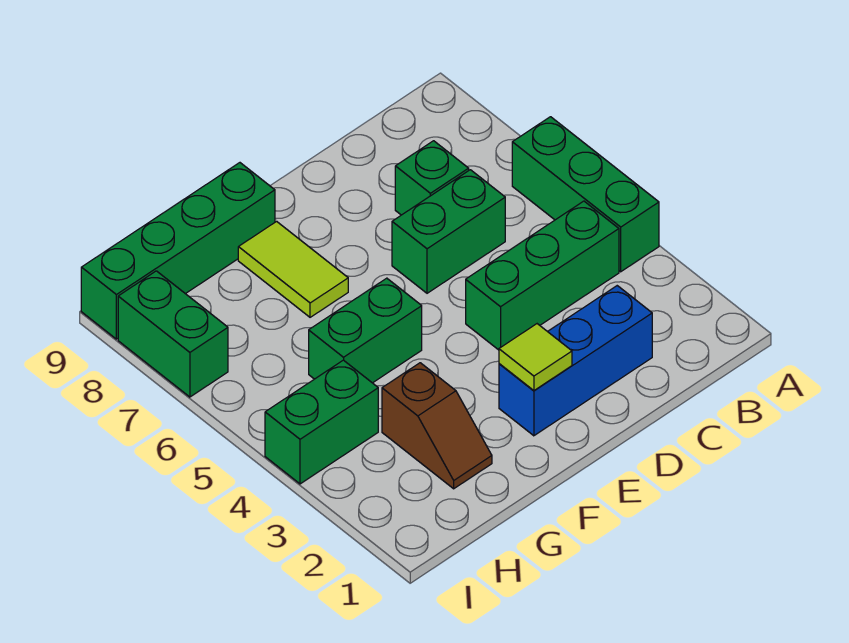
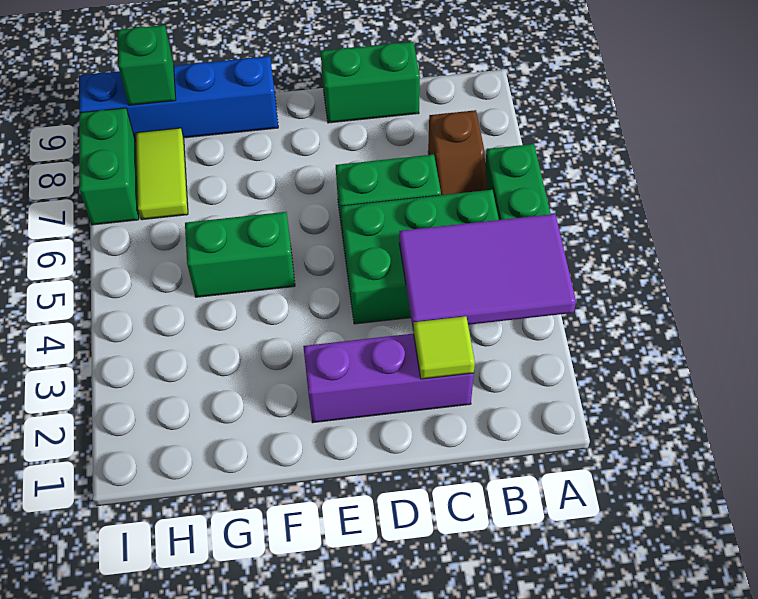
none -> purple 2x3 tile [399,214,576,331]
green 1x3 brick [466,201,619,350] -> green 2x3 brick [341,190,499,324]
blue 1x3 brick [499,286,652,436] -> purple 1x3 brick [303,334,474,423]
green 1x1 brick [395,141,469,215] -> green 1x1 brick moved to [117,25,176,105]
lime 1x1 tile [499,324,572,391] -> lime 1x1 tile moved to [413,316,475,379]
lime 1x2 tile [238,221,348,317] -> lime 1x2 tile moved to [135,128,188,220]
green 1x4 brick [81,163,275,339] -> blue 1x4 brick [79,56,278,142]
brown 1x2 slope [382,363,492,489] -> brown 1x2 slope moved to [428,110,487,195]
green 1x2 brick [265,360,378,484] -> green 1x2 brick moved to [321,42,420,123]

